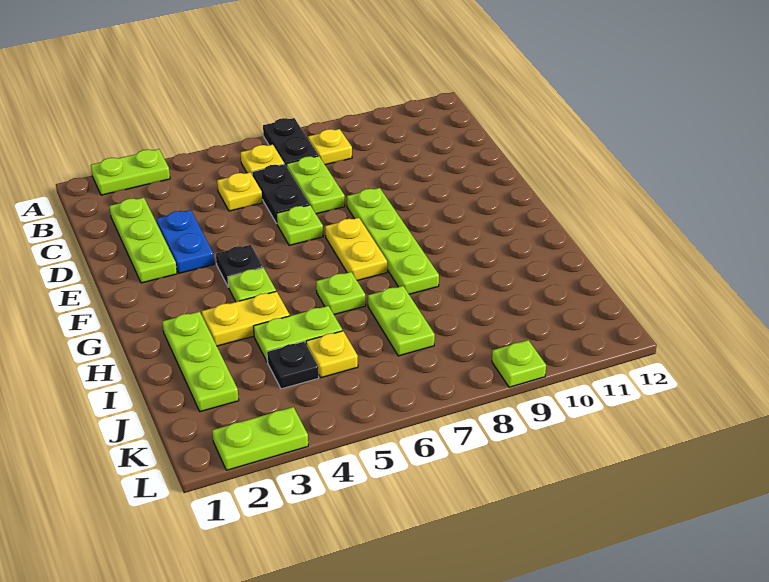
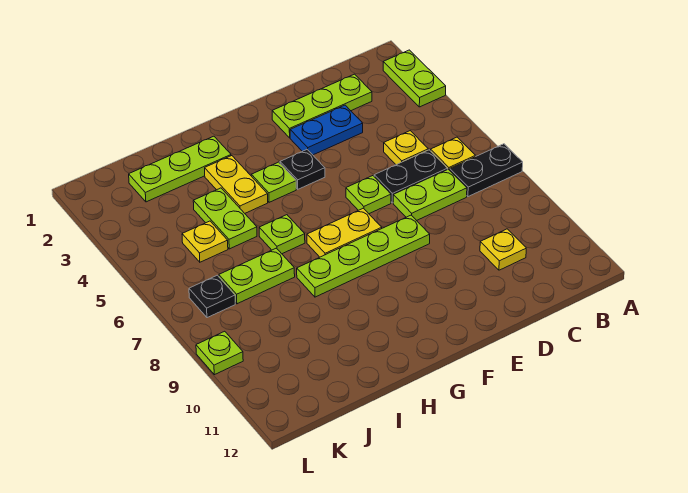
yellow 1x1 plate [308,129,352,165] -> yellow 1x1 plate moved to [480,229,526,270]
black 1x1 plate [267,342,319,389] -> black 1x1 plate moved to [189,275,235,318]
lime 1x2 plate [212,407,308,470] -> none

